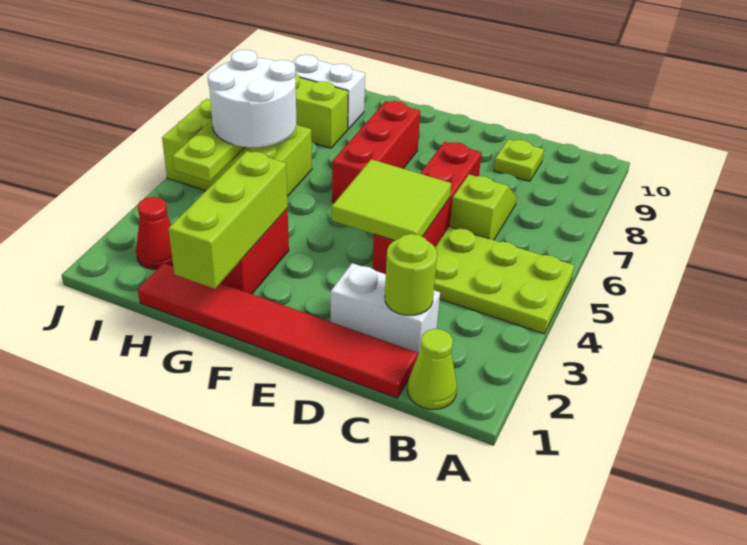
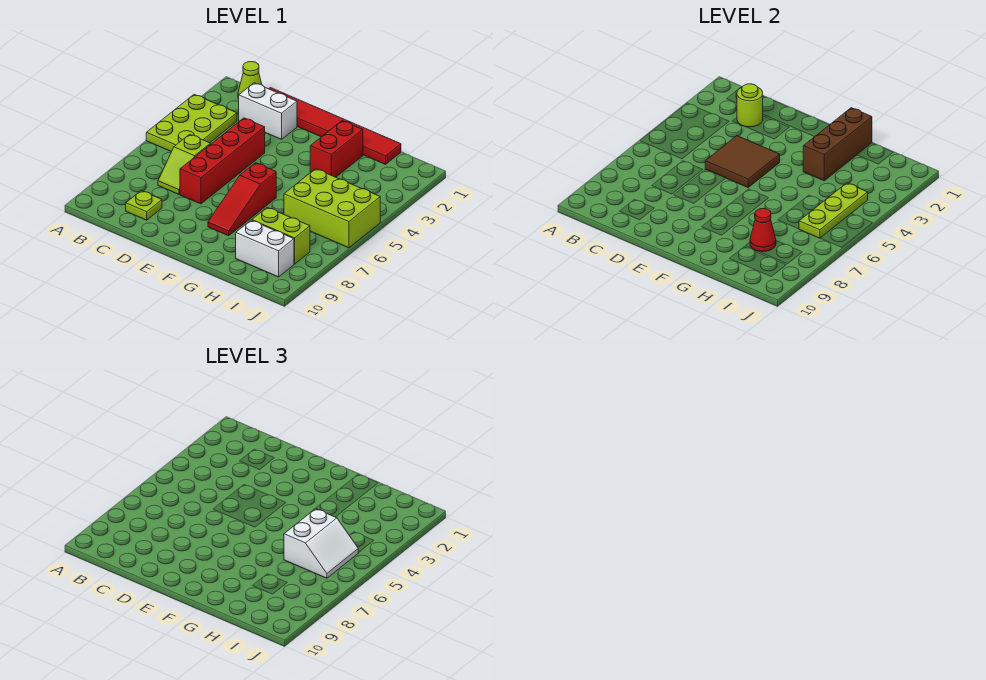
lime 2x3 plate [434,227,575,334] -> lime 2x3 plate turned to [146,94,237,152]
lime 2x2 tile [332,159,451,241] -> brown 2x2 tile [705,136,780,187]
red 1x3 brick [332,101,420,203] -> red 1x3 slope [208,163,276,236]
lime 1x3 brick [168,151,288,289] -> brown 1x3 brick [803,108,872,181]
white 2x2 round brick [208,50,297,147] -> white 2x2 slope [284,509,358,578]
red 1x1 cone [136,197,173,269] -> red 1x1 cone moved to [750,209,776,252]

